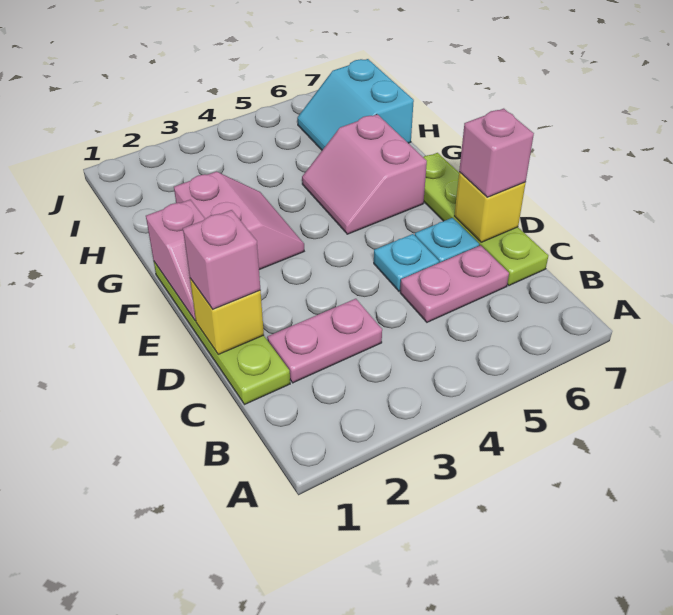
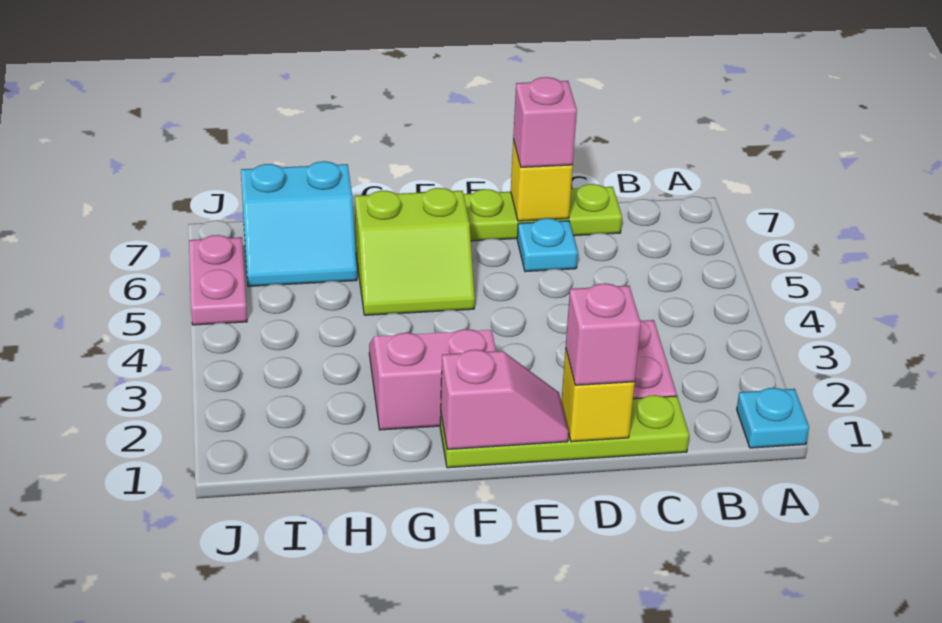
pink 1x2 plate [400,245,509,322] -> pink 1x2 plate moved to [189,235,247,325]
cyan 1x1 plate [374,234,439,291] -> cyan 1x1 plate moved to [737,388,809,448]
pink 2x2 slope [302,114,427,234] -> lime 2x2 slope [355,188,475,315]

